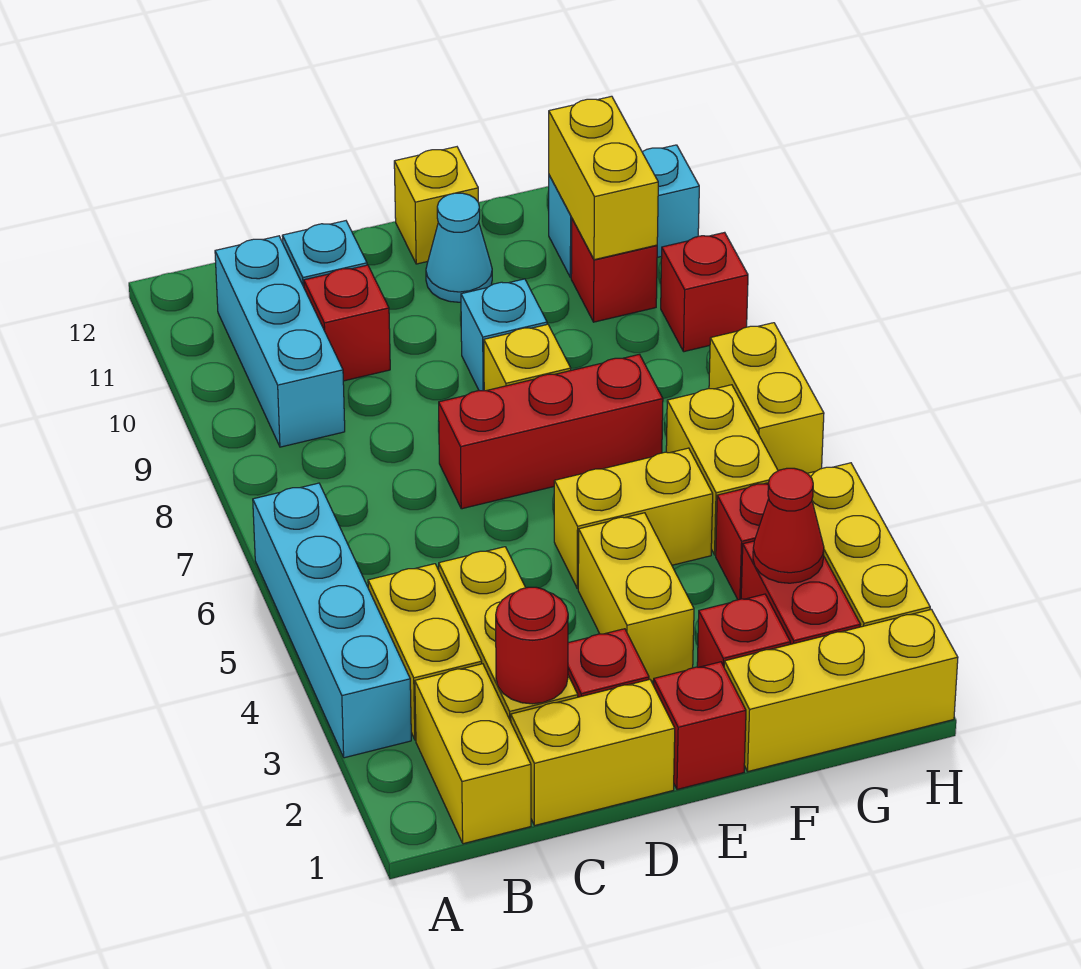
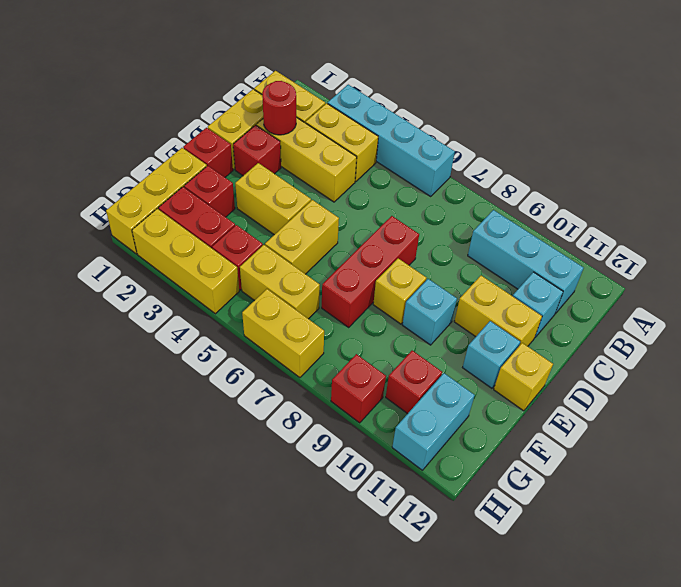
red 1x1 brick [304,265,390,381] -> none
cyan 1x1 cone [426,193,492,302] -> cyan 1x1 brick [463,321,520,388]
red 1x1 cone [753,468,824,583] -> none
yellow 1x2 brick [549,96,658,260] -> yellow 1x2 brick moved to [454,276,542,346]

